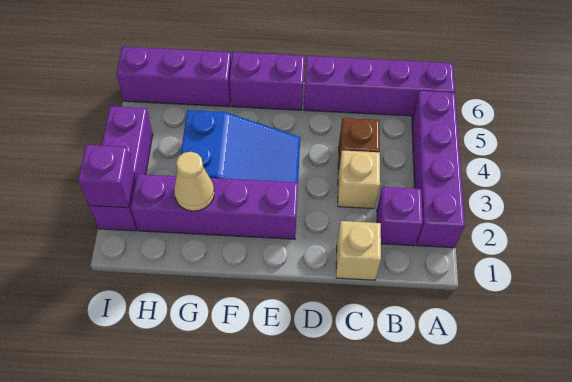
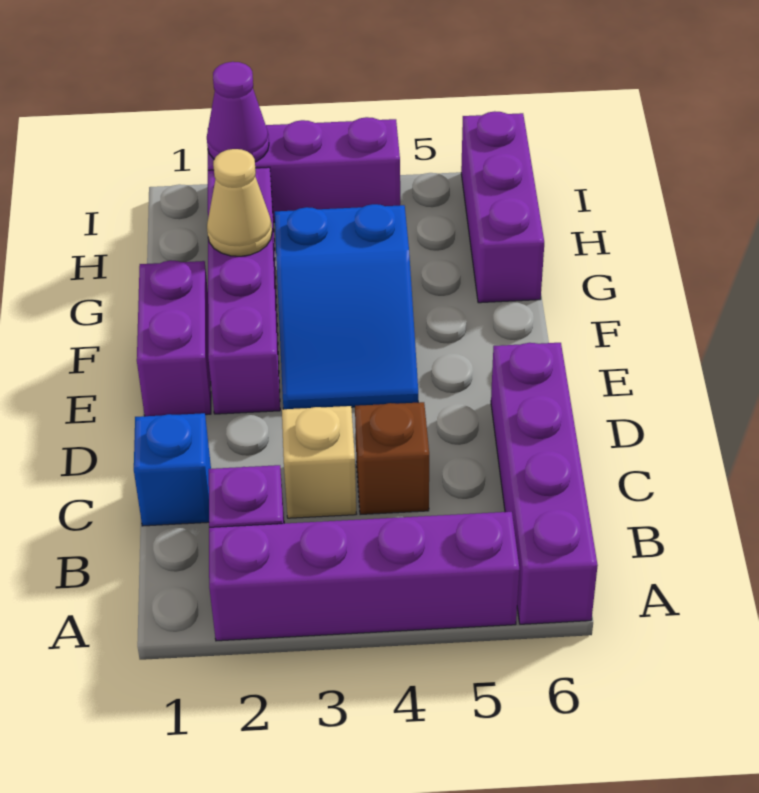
tan 1x1 brick [336,221,381,280] -> blue 1x1 brick [134,413,211,526]
purple 1x2 brick [229,52,305,110] -> purple 1x2 brick moved to [137,261,211,416]
purple 1x1 brick [78,145,135,208] -> purple 1x1 cone [207,62,269,162]

